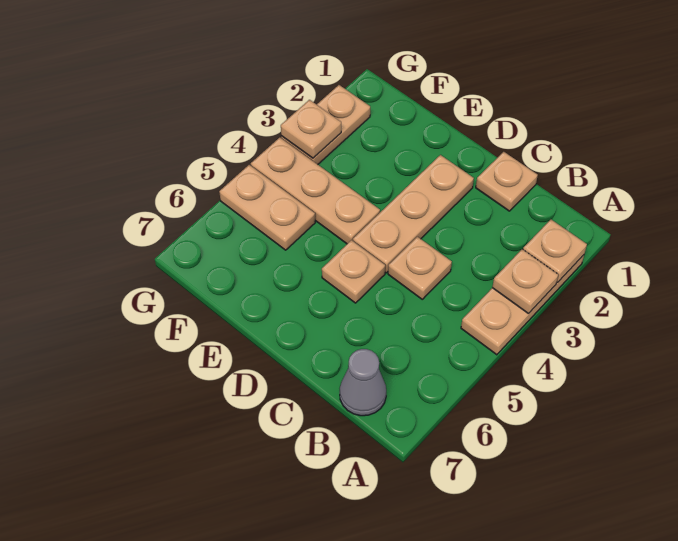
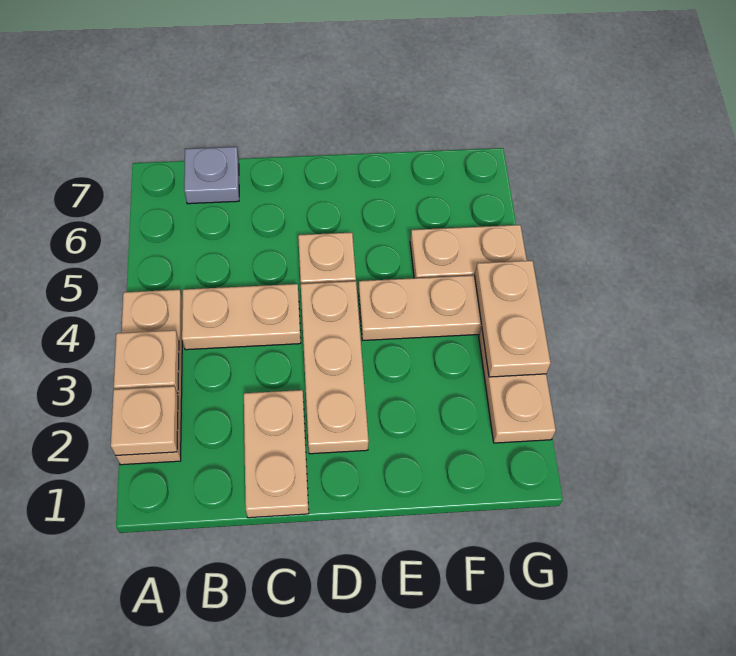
grey 1x1 cone [340,349,386,416] -> grey 1x1 plate [184,147,239,204]
tan 1x1 plate [476,152,538,211] -> tan 1x2 plate [244,390,309,518]
tan 1x1 plate [388,237,452,299] -> tan 1x2 plate [182,284,301,350]
tan 1x1 plate [281,100,341,158] -> tan 1x2 plate [475,261,551,377]

